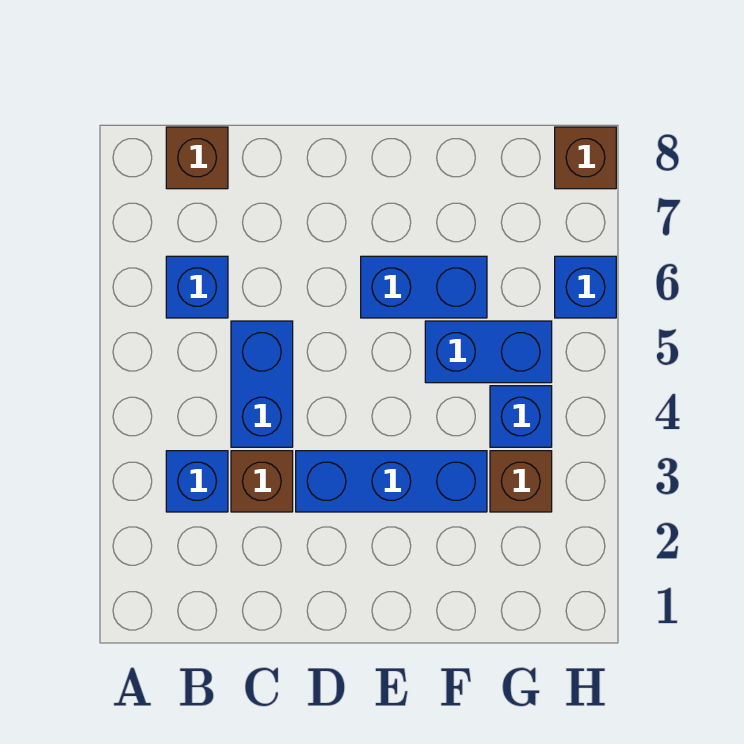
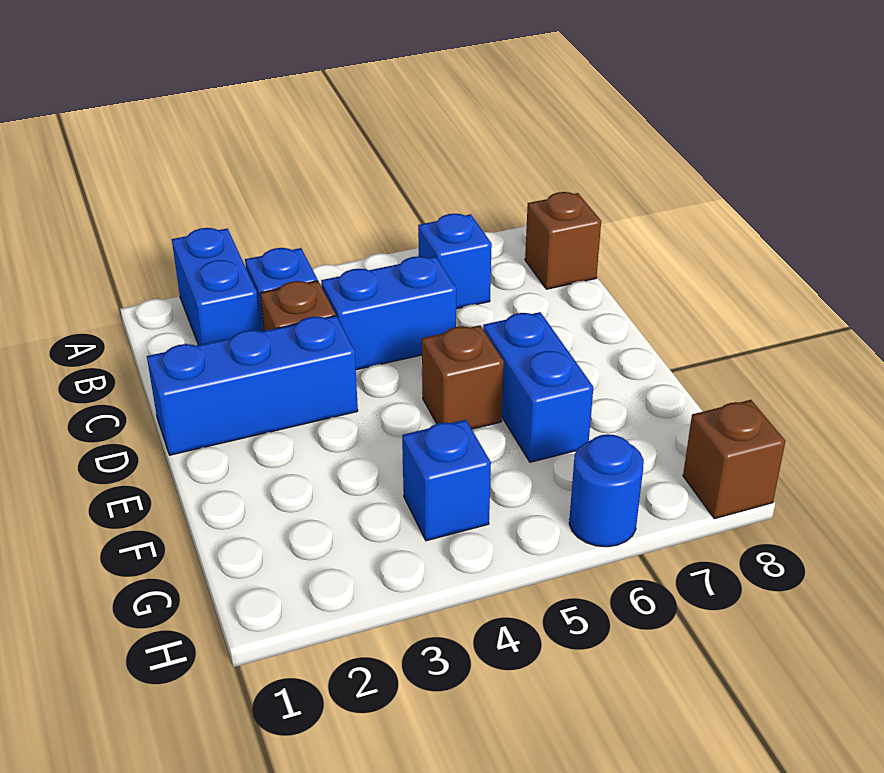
blue 1x3 brick [296,451,487,512] -> blue 1x3 brick turned to [147,316,358,455]
blue 1x2 brick [425,321,552,383] -> blue 1x2 brick moved to [172,228,261,345]
brown 1x1 brick [490,451,552,512] -> brown 1x1 brick moved to [422,325,504,429]
blue 1x1 brick [555,256,616,318] -> blue 1x1 round brick [569,434,644,547]

